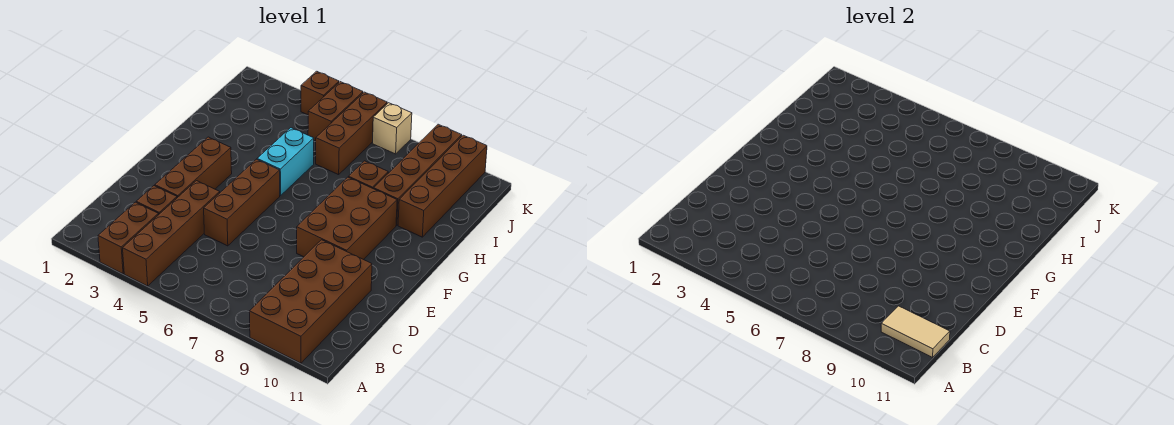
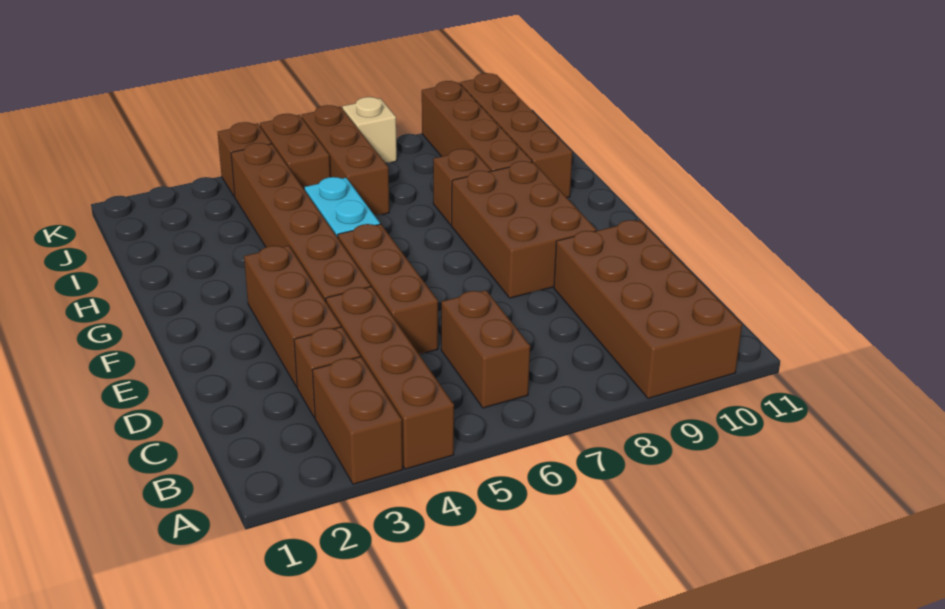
none -> brown 1x2 brick [441,290,530,408]
tan 1x2 tile [881,306,950,357] -> none
none -> brown 1x6 brick [231,143,371,302]

